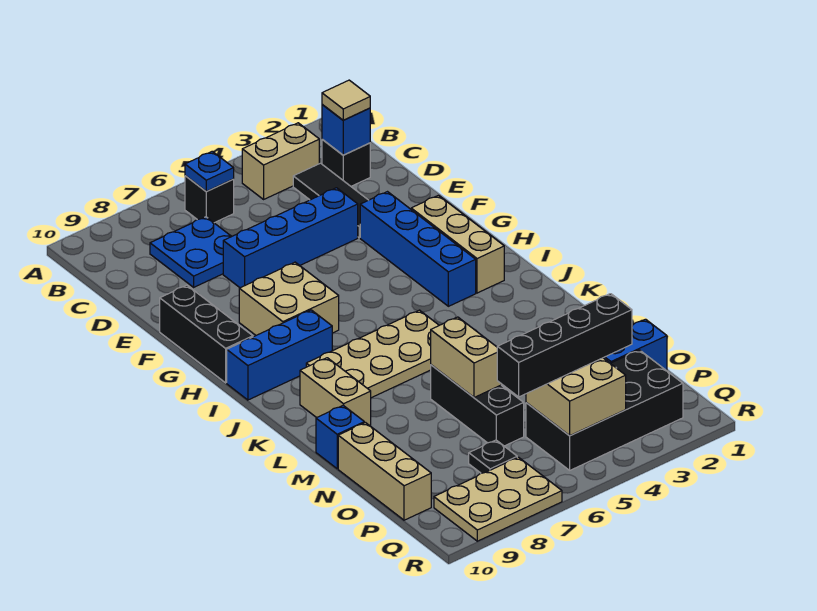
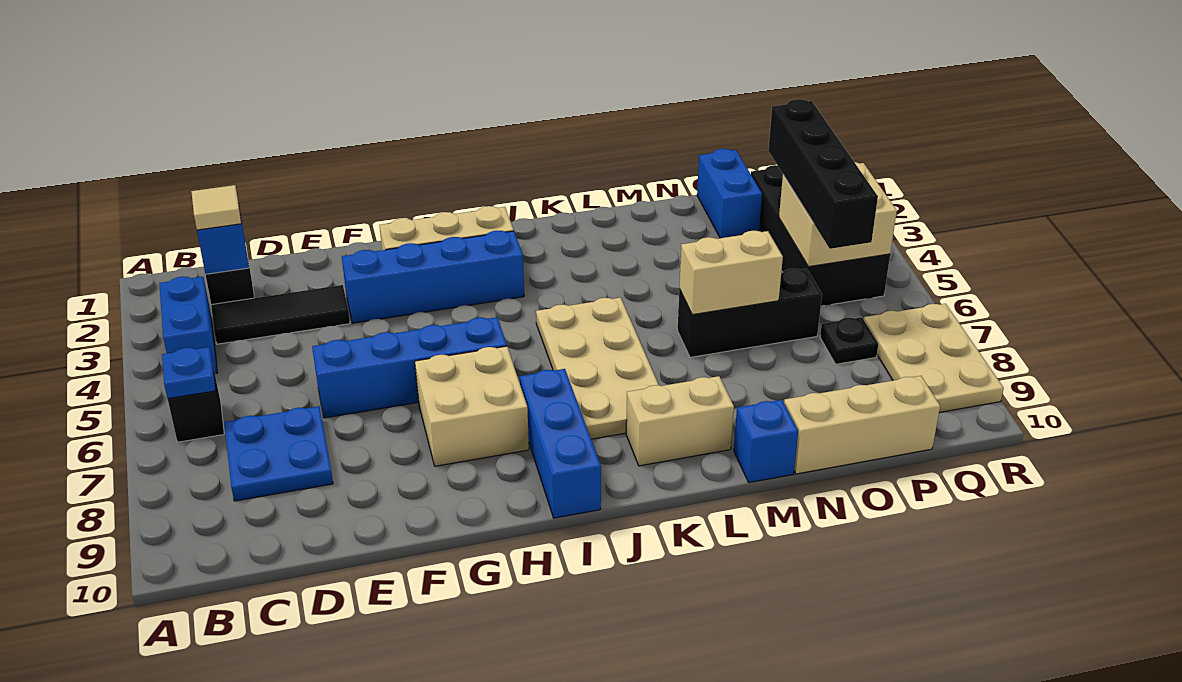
tan 1x2 brick [242,123,319,199] -> blue 1x2 brick [159,276,218,374]
blue 1x4 brick [223,188,358,288] -> blue 1x4 brick turned to [312,317,507,418]
black 1x3 brick [160,285,253,383] -> none

